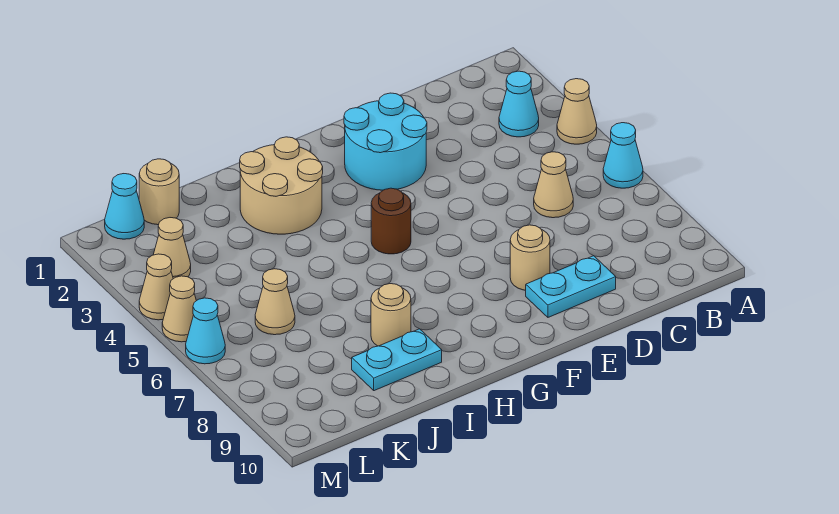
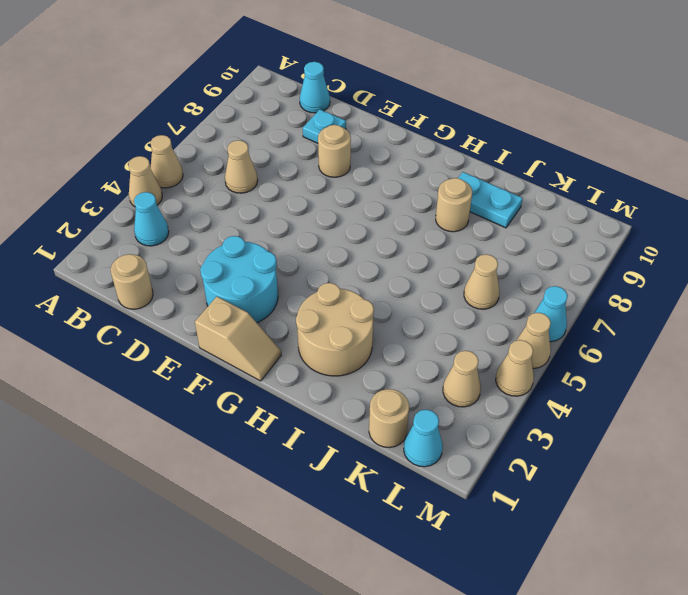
none -> tan 1x1 cone [150,135,183,188]
cyan 1x1 cone [603,123,643,188] -> cyan 1x1 cone moved to [300,62,330,113]
none -> tan 1x1 round brick [111,254,153,309]
cyan 1x2 plate [526,256,616,317] -> cyan 1x1 plate [303,109,346,143]
none -> tan 1x2 slope [195,297,281,381]
brown 1x1 round brick [371,188,411,254] -> none

